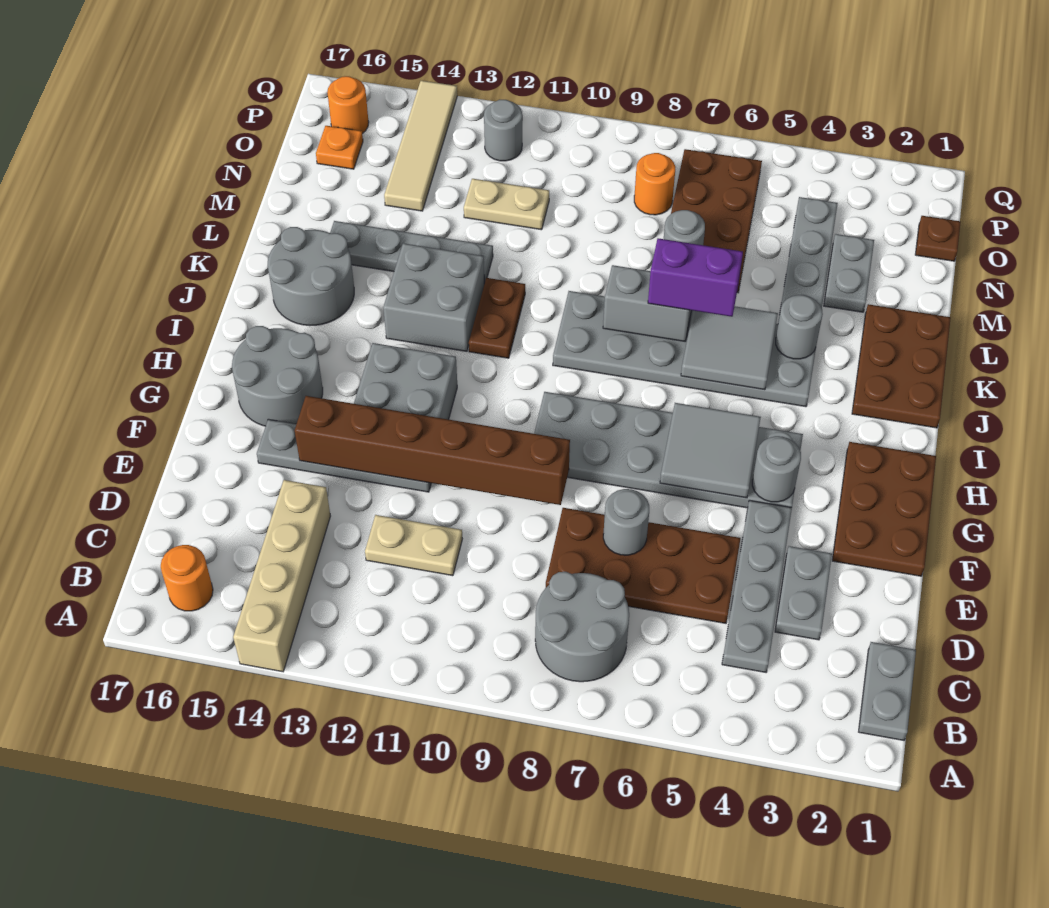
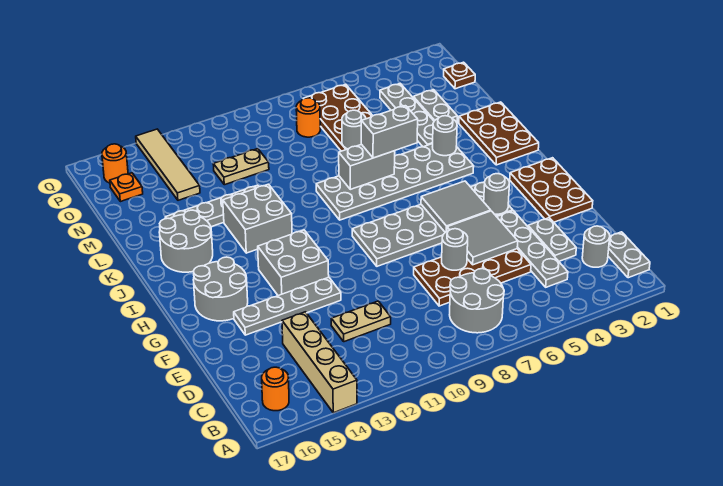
brown 1x6 brick [294,396,570,505] -> none
grey 2x2 tile [681,306,778,390] -> grey 2x2 tile moved to [447,211,518,265]
brown 1x2 plate [469,278,525,358] -> none
purple 1x2 brick [648,238,743,317] -> grey 1x2 brick [361,106,418,158]
grey 1x1 round brick [484,100,522,161] -> grey 1x1 round brick moved to [582,226,610,267]

